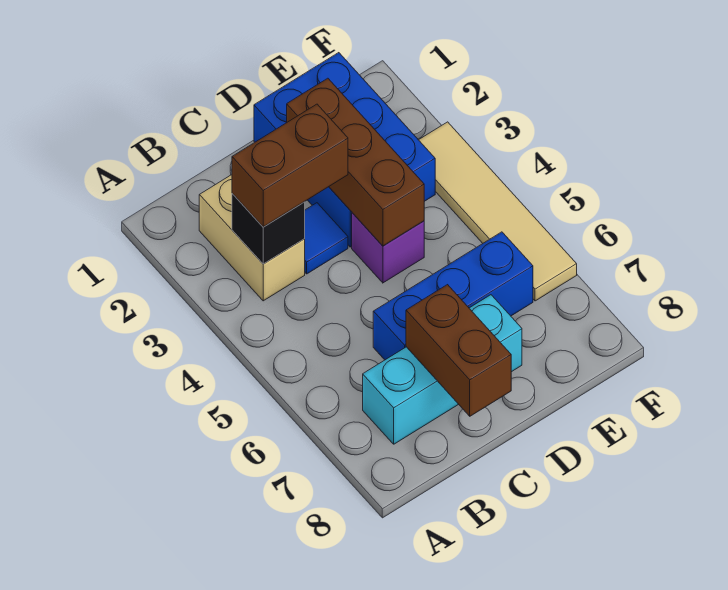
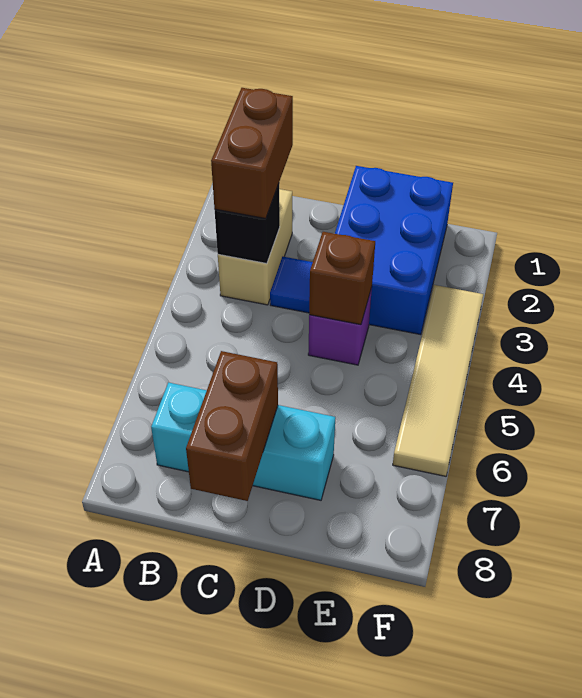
brown 1x2 brick [232,104,348,227] -> brown 1x2 brick turned to [211,88,293,219]
blue 1x3 brick [373,232,533,360] -> none
brown 1x3 brick [287,78,424,246] -> brown 1x1 brick [309,232,375,325]

